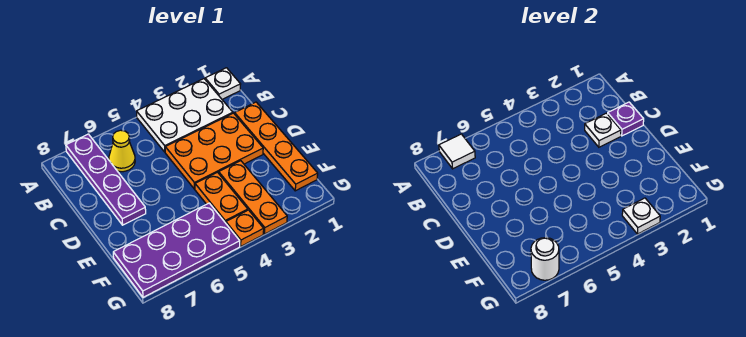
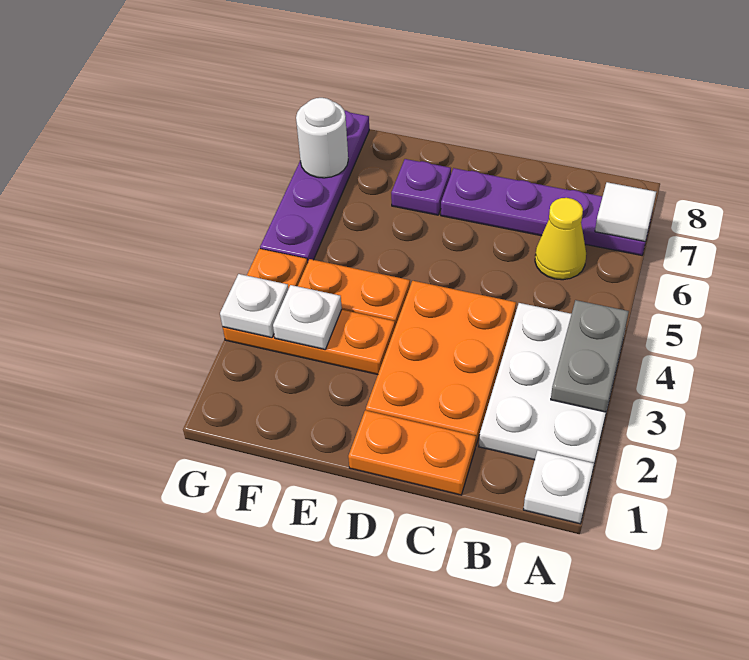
none -> grey 1x2 plate [551,300,629,412]
orange 1x4 plate [235,102,318,191] -> orange 1x2 plate [348,410,476,495]
purple 1x1 plate [608,102,644,136] -> purple 1x1 plate moved to [391,159,451,215]
white 1x1 plate [585,113,621,147] -> white 1x1 plate moved to [273,285,342,349]
purple 2x4 plate [113,203,240,297] -> purple 1x4 plate [260,110,369,263]

